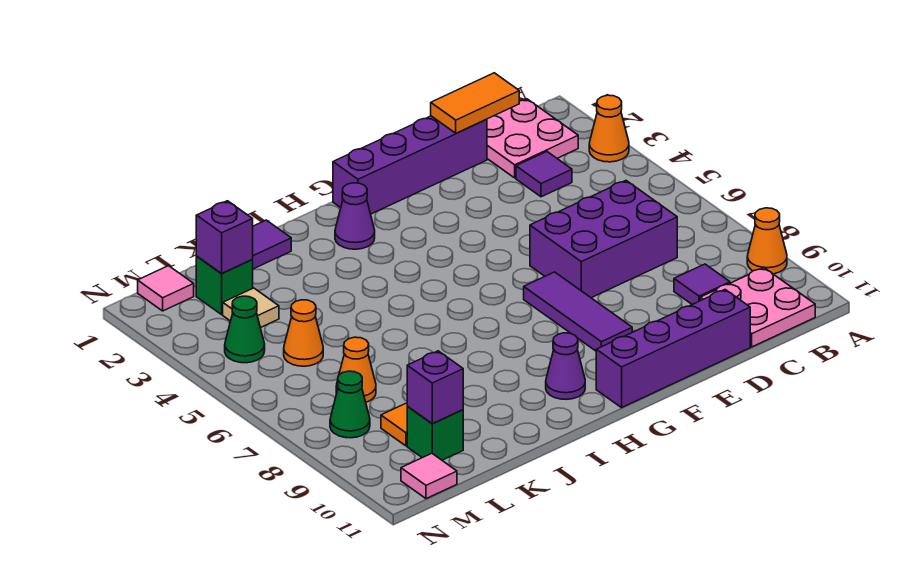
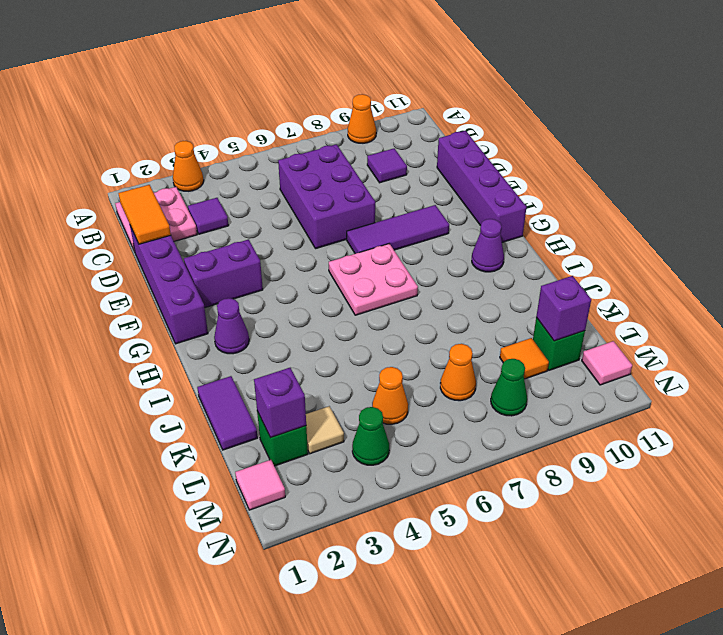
pink 2x2 plate [700,268,815,347] -> pink 2x2 plate moved to [329,244,418,315]
none -> purple 1x2 brick [184,239,263,308]

